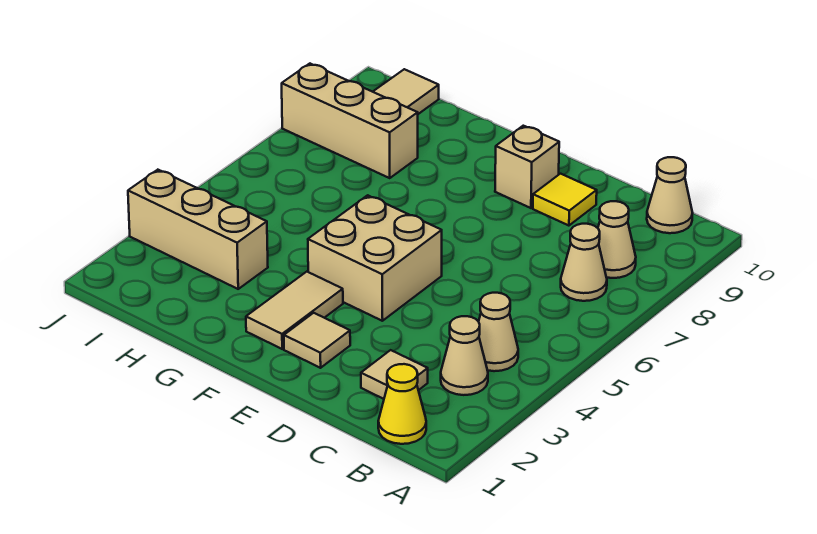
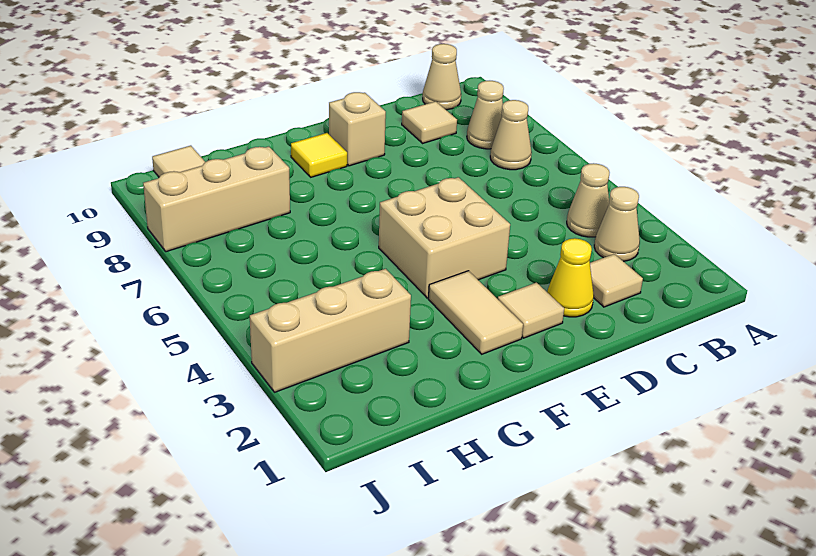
yellow 1x1 cone [378,364,426,444] -> yellow 1x1 cone moved to [547,238,594,317]
none -> tan 1x1 tile [402,101,457,143]
yellow 1x1 tile [533,174,597,226] -> yellow 1x1 tile moved to [291,133,347,177]

